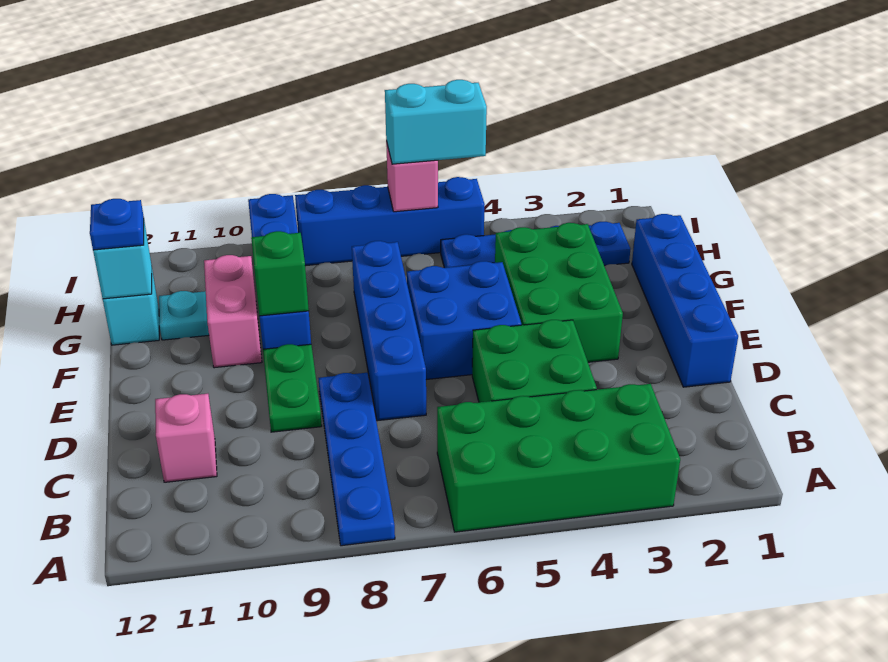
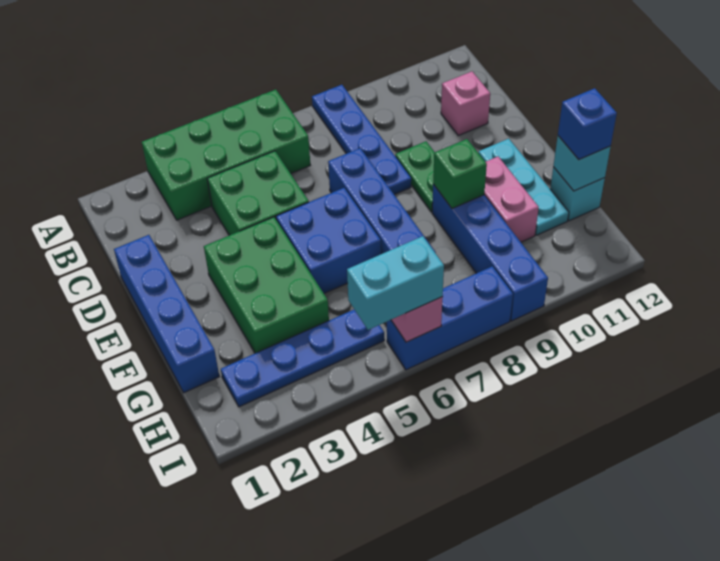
cyan 1x1 plate [159,291,209,340] -> cyan 1x3 plate [479,139,569,235]
blue 1x1 plate [90,199,144,250] -> blue 1x1 brick [558,88,617,160]
blue 1x4 brick [295,177,485,266] -> blue 1x3 brick [387,266,513,370]

